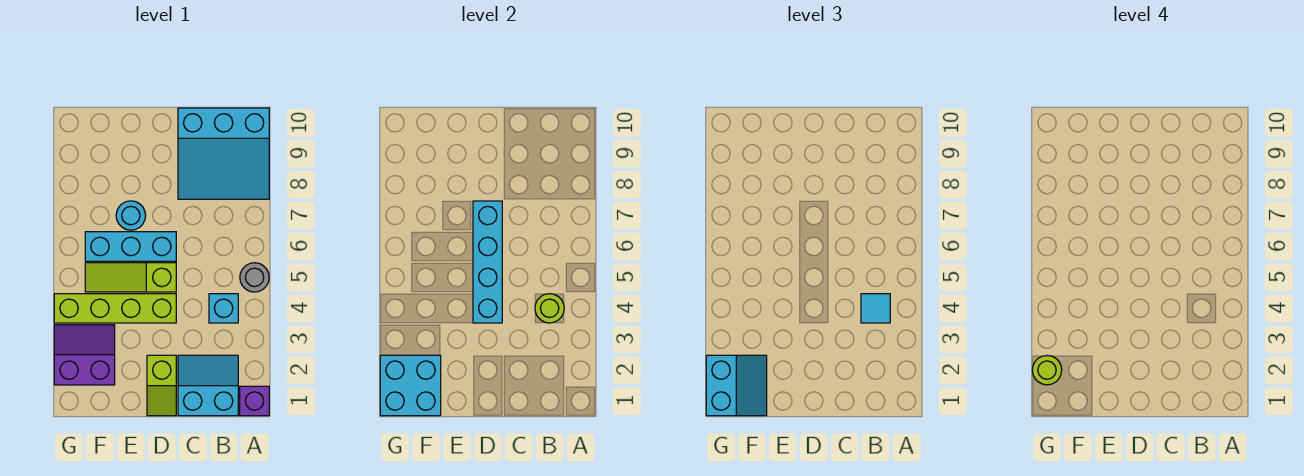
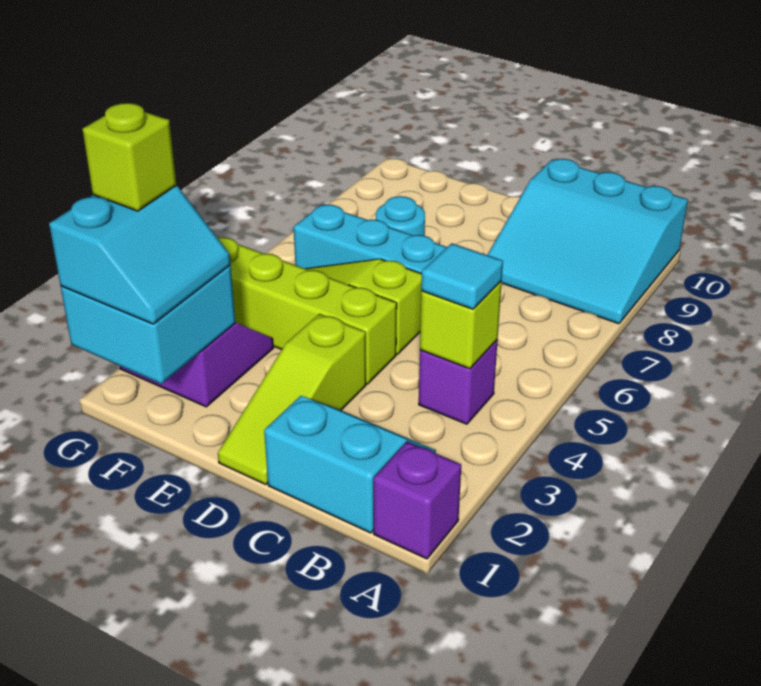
grey 1x1 round brick [240,263,269,292] -> none
cyan 1x1 brick [209,294,238,323] -> purple 1x1 brick [419,340,498,424]
lime 1x1 round brick [535,294,564,323] -> lime 1x1 brick [420,281,502,369]
lime 1x2 slope [147,355,176,416] -> lime 1x3 slope [218,314,366,484]
cyan 1x4 brick [473,201,502,323] -> none
lime 1x1 round brick [1032,356,1062,385] -> lime 1x1 brick [83,103,176,211]

